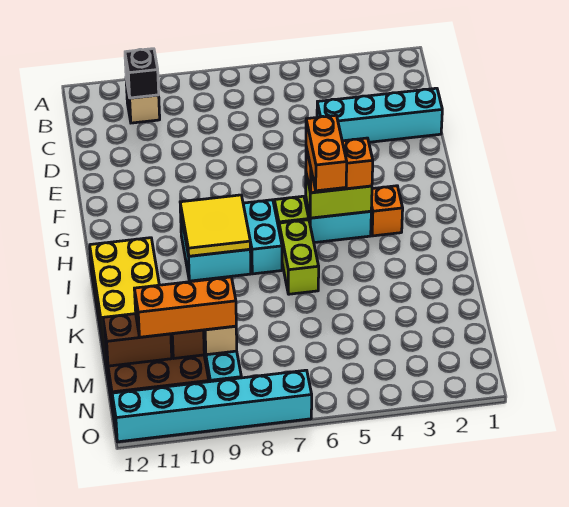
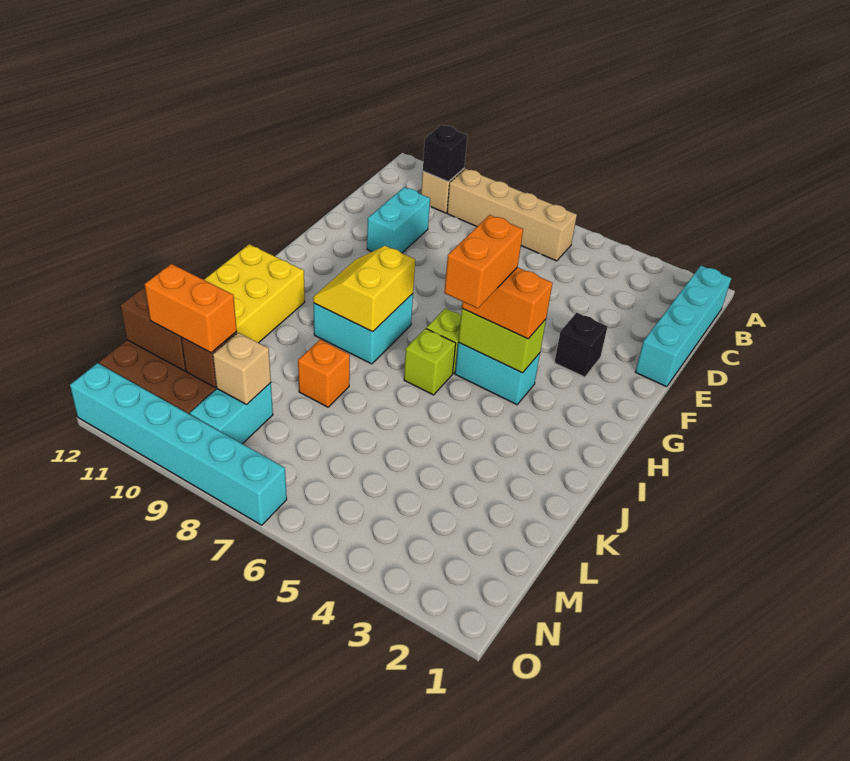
none -> tan 1x4 brick [447,169,577,261]
cyan 1x4 brick [317,88,442,142] -> cyan 1x4 brick turned to [635,266,731,387]
none -> black 1x1 brick [554,313,608,377]
orange 1x1 brick [371,186,403,236] -> orange 1x1 brick moved to [298,340,350,407]
cyan 1x2 brick [243,200,282,274] -> cyan 1x2 brick moved to [367,187,430,253]
yellow 2x2 tile [180,195,250,256] -> yellow 2x2 slope [313,246,415,332]
lime 1x2 brick [279,220,319,294] -> lime 1x1 brick [404,329,456,395]
orange 1x3 brick [134,277,236,337] -> orange 1x2 brick [145,264,237,353]

